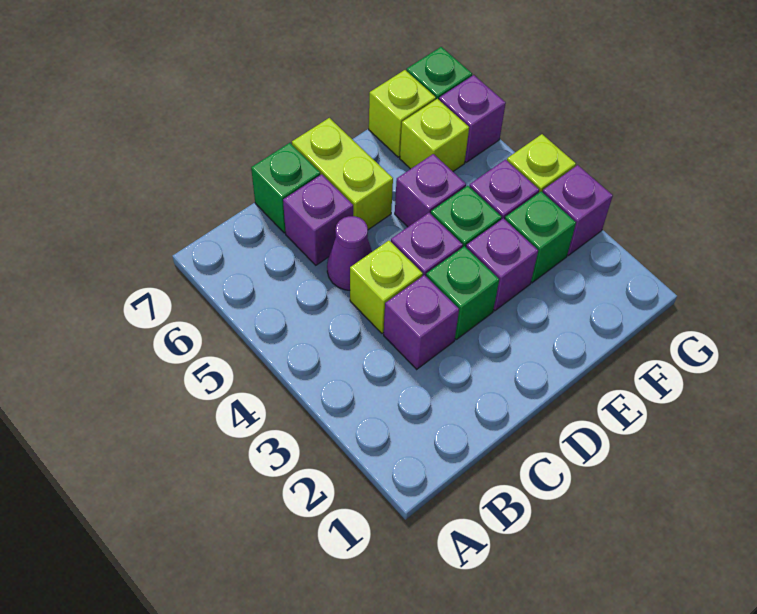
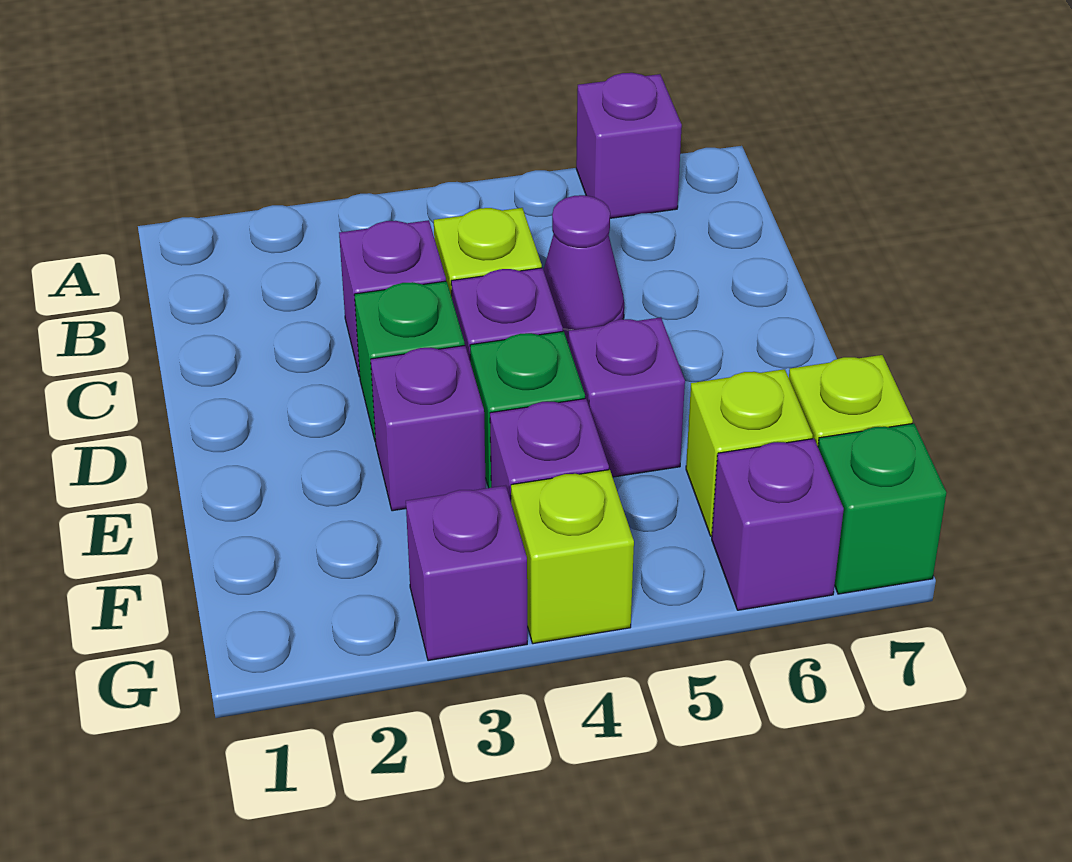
purple 1x1 brick [283,174,353,265] -> purple 1x1 brick moved to [576,73,682,218]
green 1x1 brick [251,143,320,233] -> none
lime 1x2 brick [292,118,393,230] -> none
green 1x1 brick [505,191,576,283] -> none

